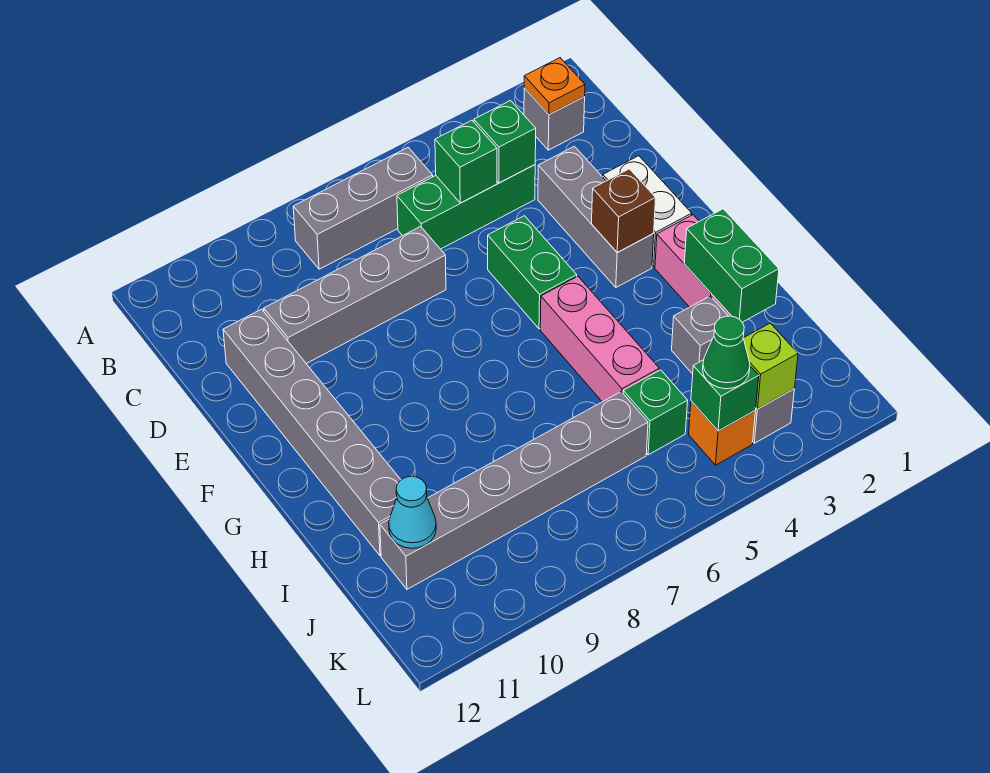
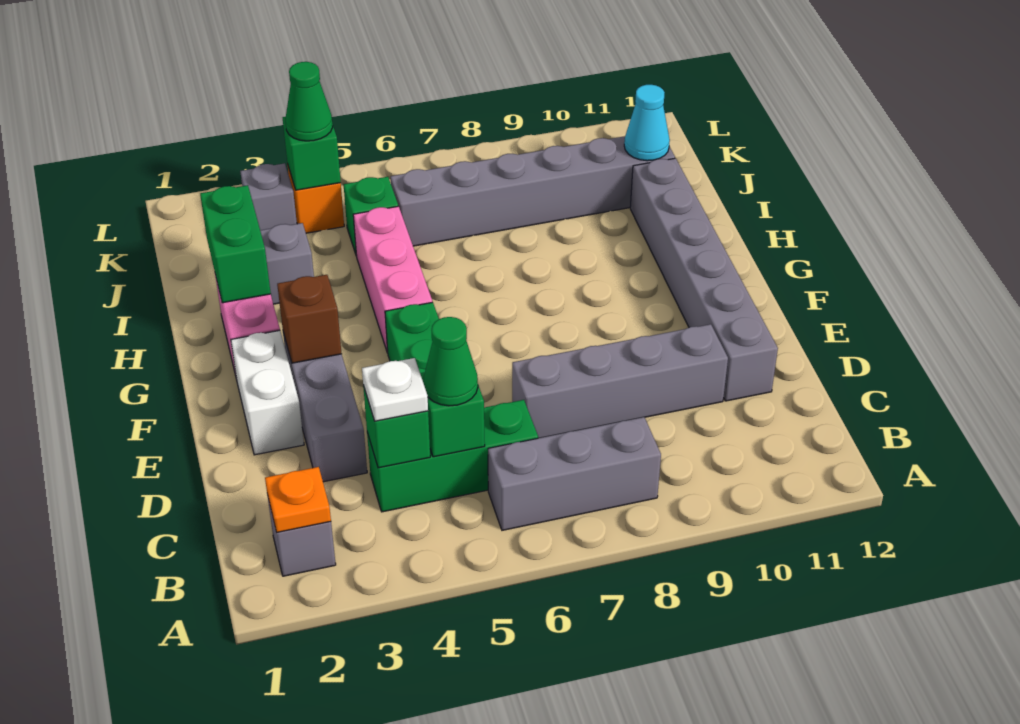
none -> white 1x1 plate [362,358,428,421]
none -> green 1x1 cone [424,317,478,406]
lime 1x1 brick [743,323,798,409] -> none

